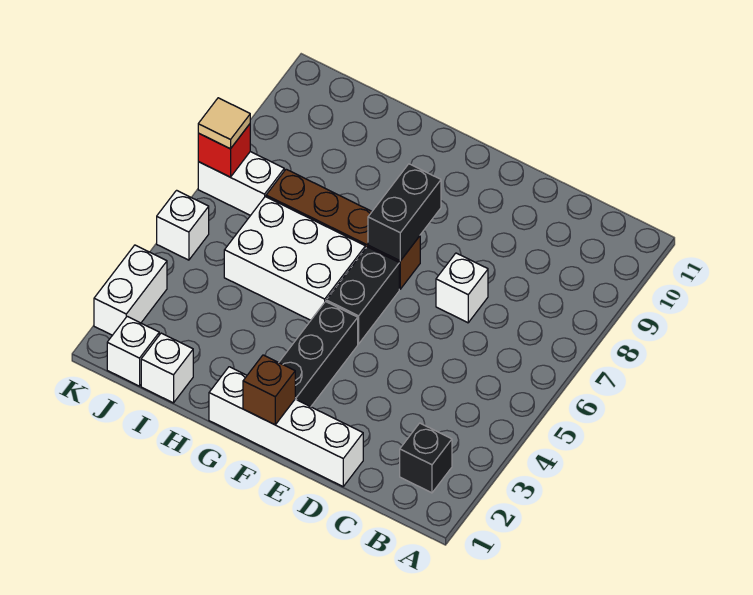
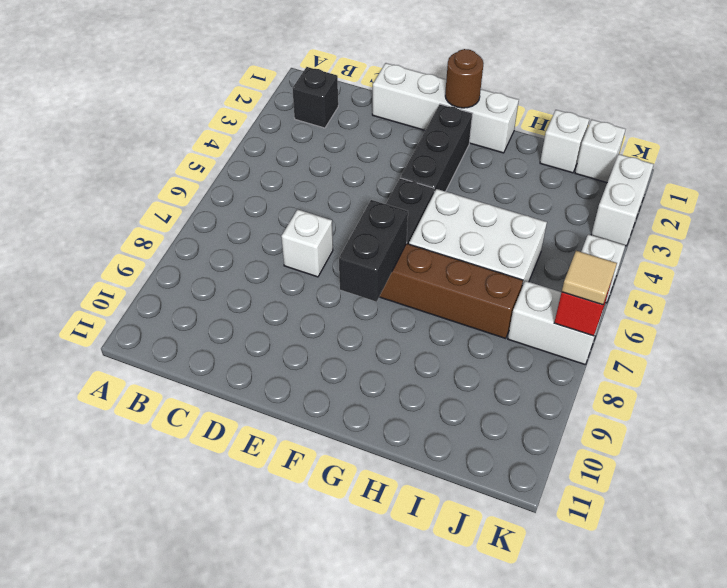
brown 1x1 brick [243,355,295,425] -> brown 1x1 round brick [445,49,484,108]

